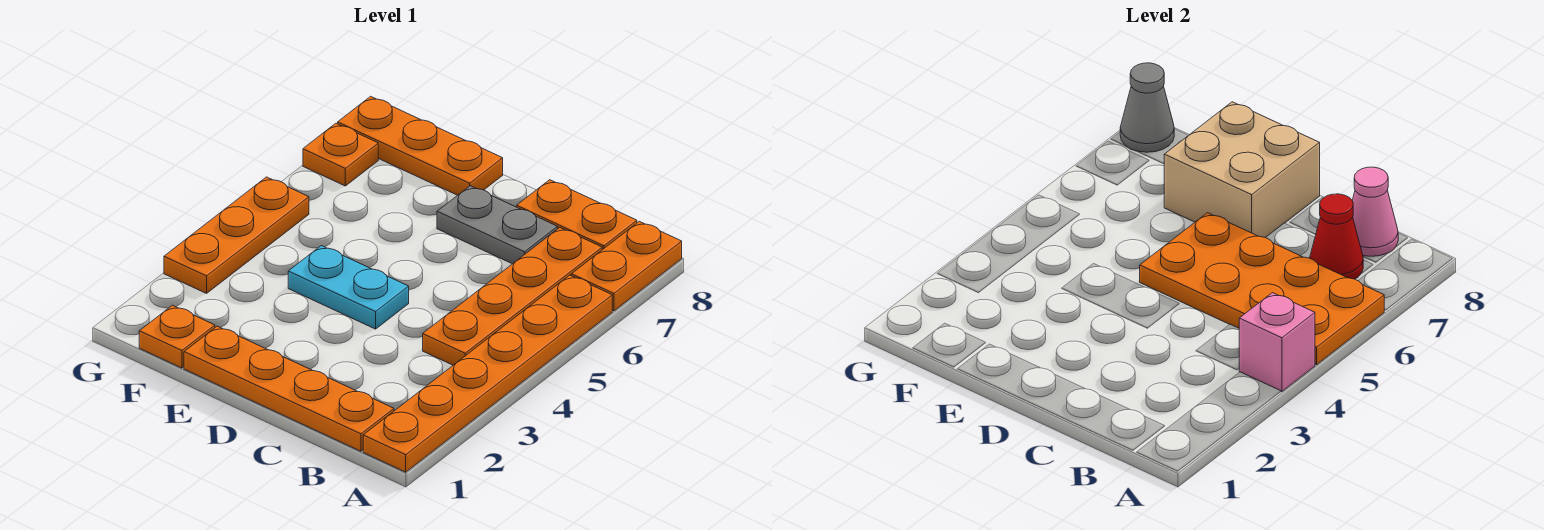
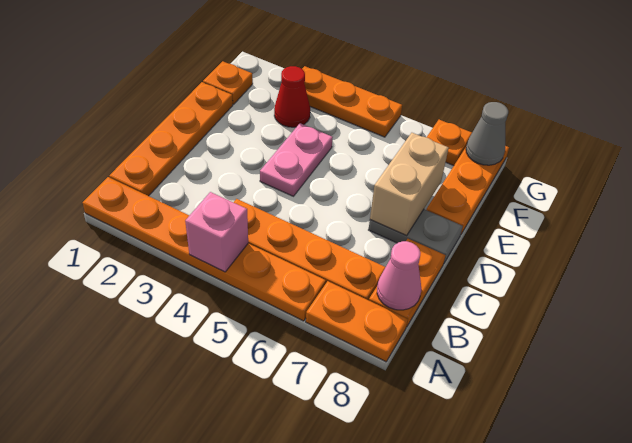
orange 2x4 plate [1140,213,1384,365] -> none
red 1x1 cone [1310,194,1363,279] -> red 1x1 cone moved to [274,66,310,127]
grey 1x2 plate [437,186,558,264] -> grey 1x2 plate turned to [369,209,463,263]
cyan 1x2 plate [288,246,409,329] -> pink 1x2 plate [260,123,333,196]
tan 2x2 brick [1164,102,1320,238] -> tan 1x2 brick [370,133,449,236]

